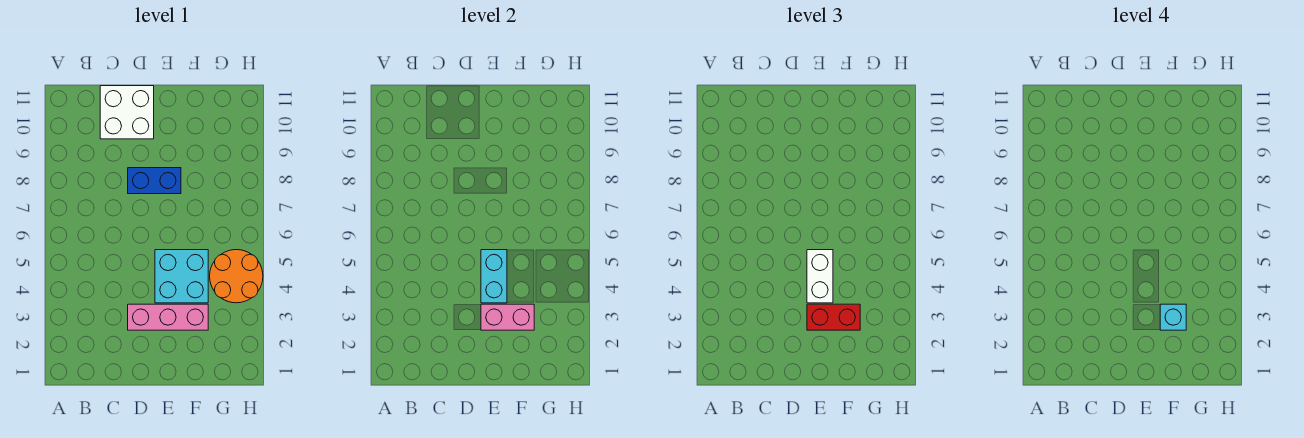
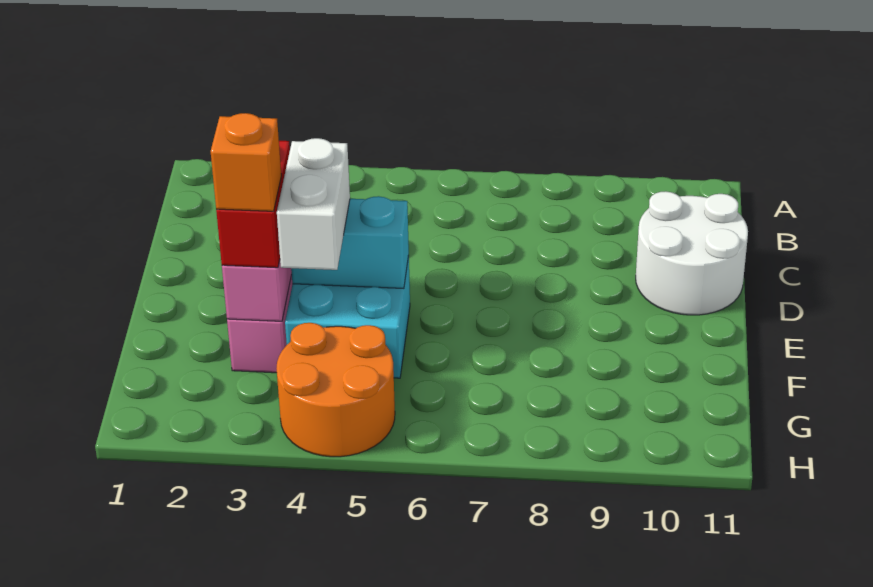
white 2x2 brick [100,86,154,139] -> white 2x2 round brick [636,191,748,315]
blue 1x2 brick [128,168,181,194] -> none
white 1x2 brick [807,250,833,303] -> white 1x2 brick turned to [277,138,350,270]
cyan 1x1 brick [1160,304,1186,330] -> orange 1x1 brick [211,113,281,211]

